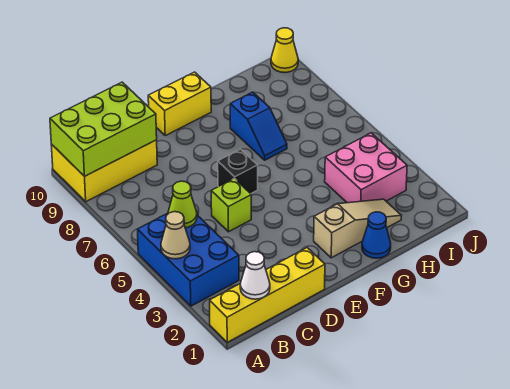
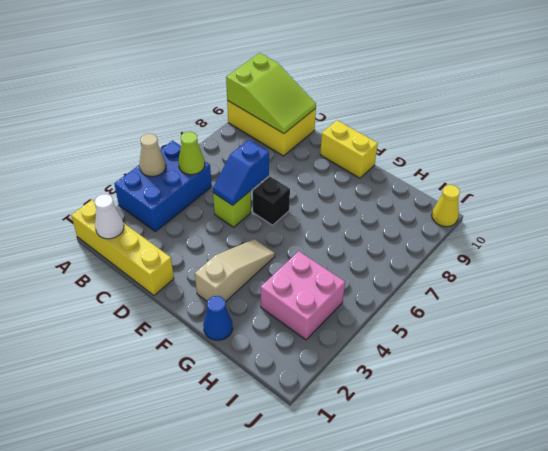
lime 2x3 brick [50,82,157,176] -> lime 2x3 slope [226,53,316,134]
tan 1x3 slope [314,199,402,258] -> tan 1x3 slope turned to [195,239,275,302]
blue 1x2 slope [230,92,287,160] -> blue 1x2 slope moved to [213,140,269,205]

